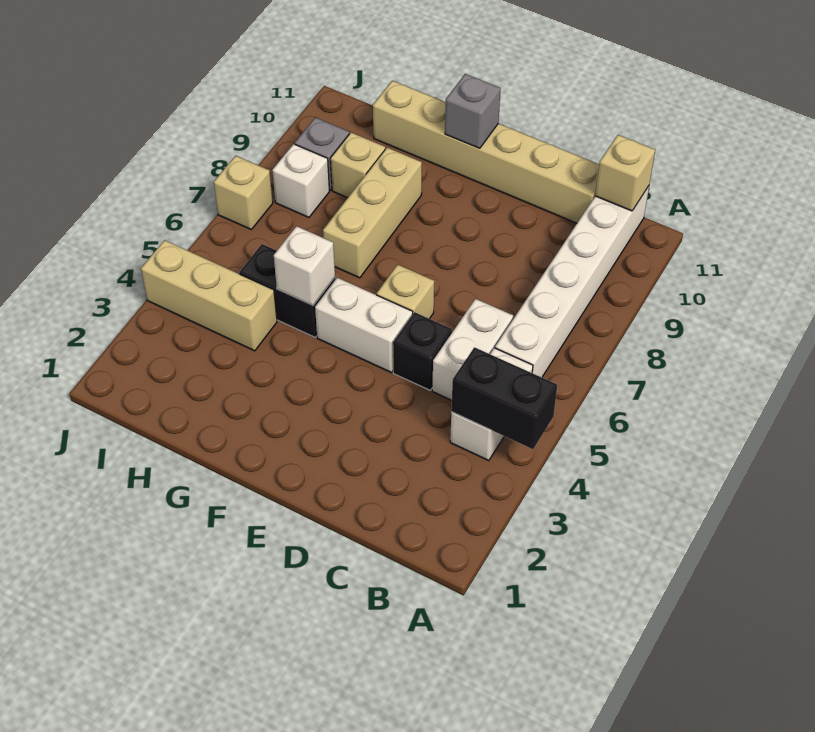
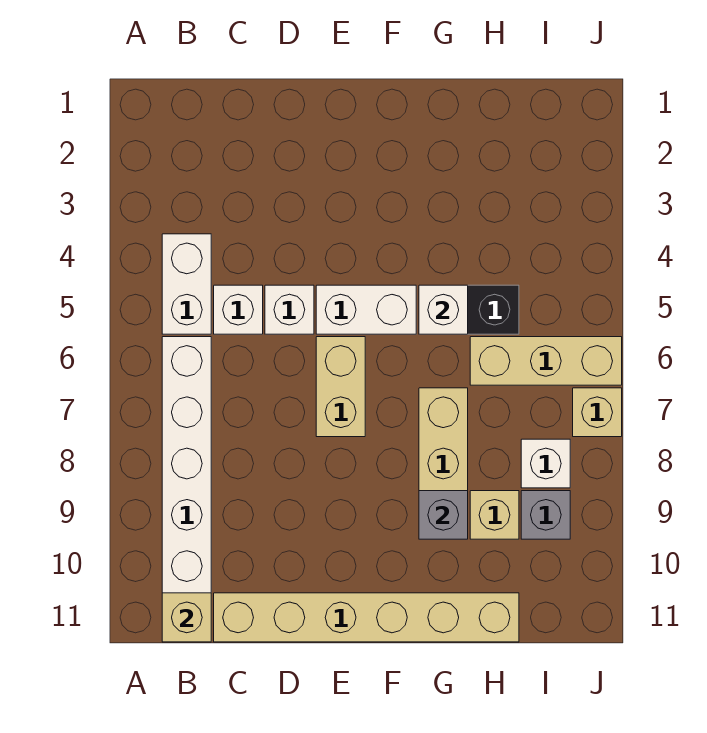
black 1x2 brick [451,347,557,449] -> none
white 1x2 brick [432,299,513,400] -> white 1x1 brick [214,285,263,334]
black 1x1 brick [393,312,452,391] -> white 1x1 brick [265,285,314,334]
tan 1x1 brick [377,265,434,319] -> tan 1x2 brick [316,337,365,437]
grey 1x1 brick [445,74,501,148] -> grey 1x1 brick moved to [419,491,468,539]
tan 1x3 brick [141,240,277,351] -> tan 1x3 brick moved to [470,337,622,385]

